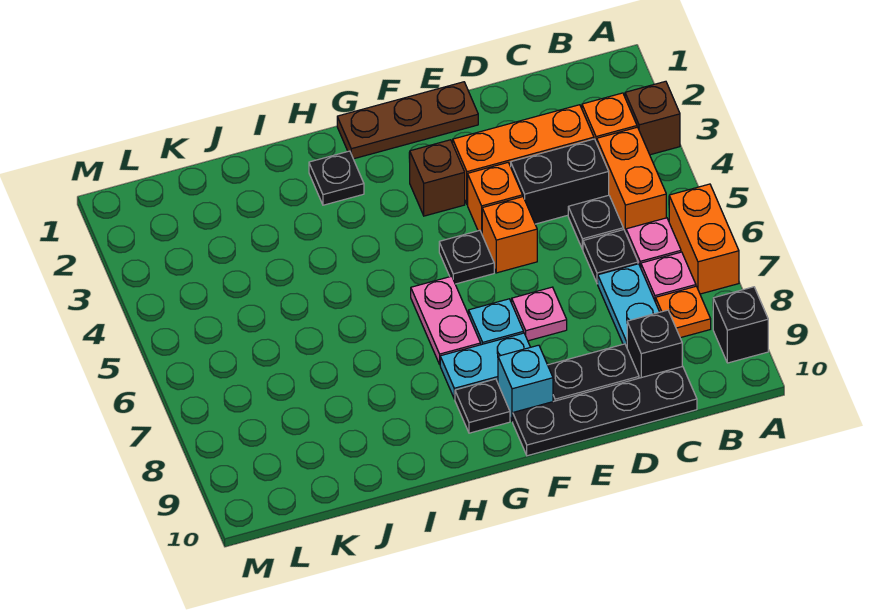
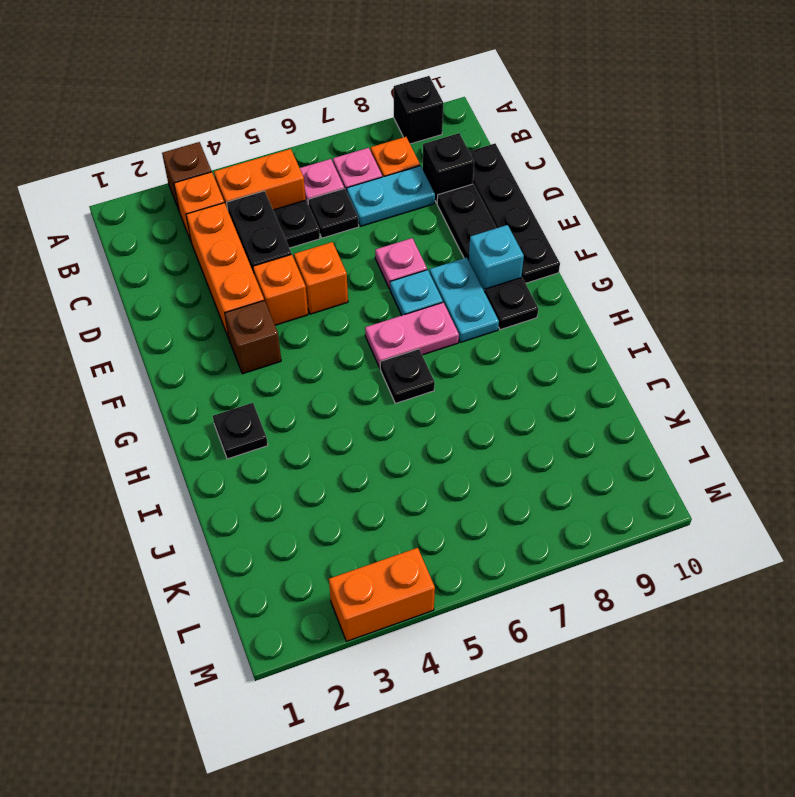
orange 1x2 brick [669,184,739,294] -> orange 1x2 brick moved to [329,548,435,641]
brown 1x3 plate [337,82,478,159] -> none
black 1x1 plate [439,230,494,284] -> black 1x1 plate moved to [380,349,435,403]

